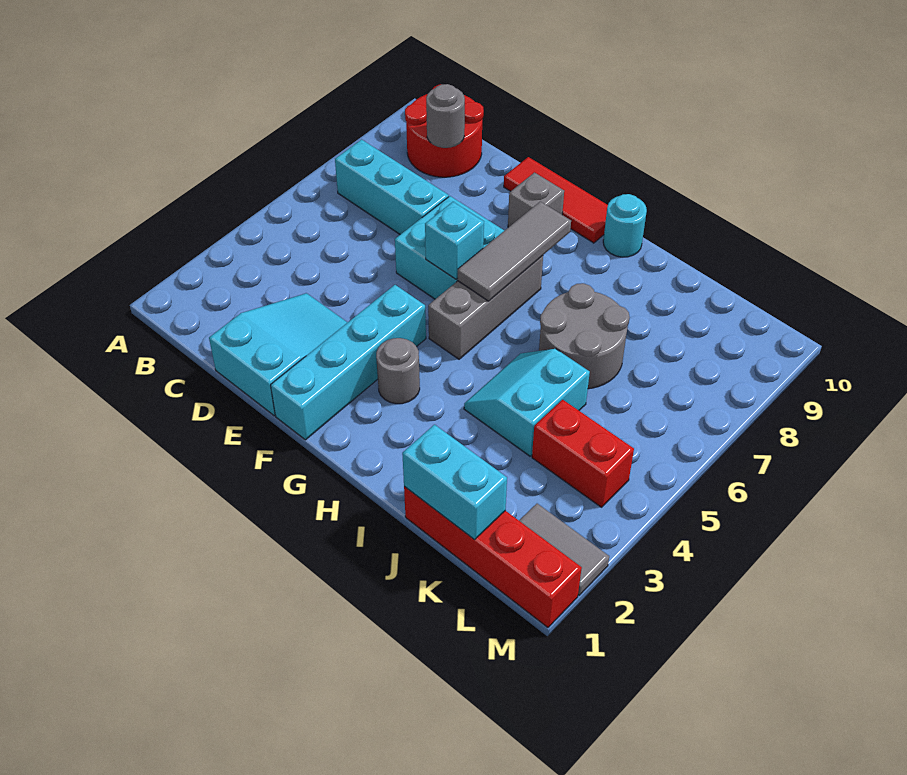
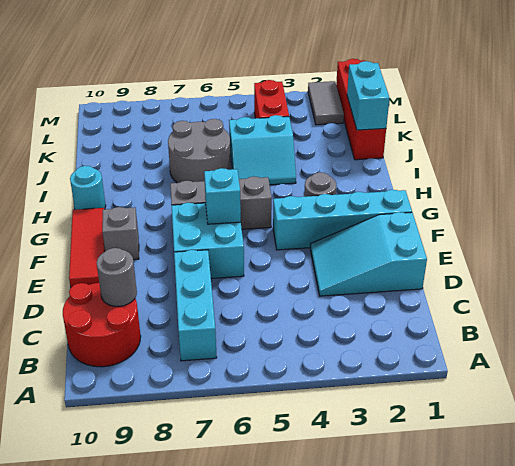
grey 1x3 tile [457,201,571,301] -> none

